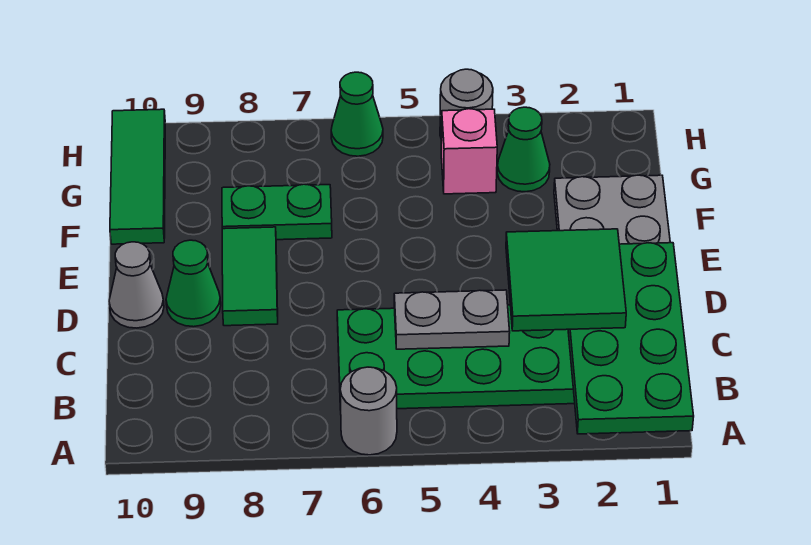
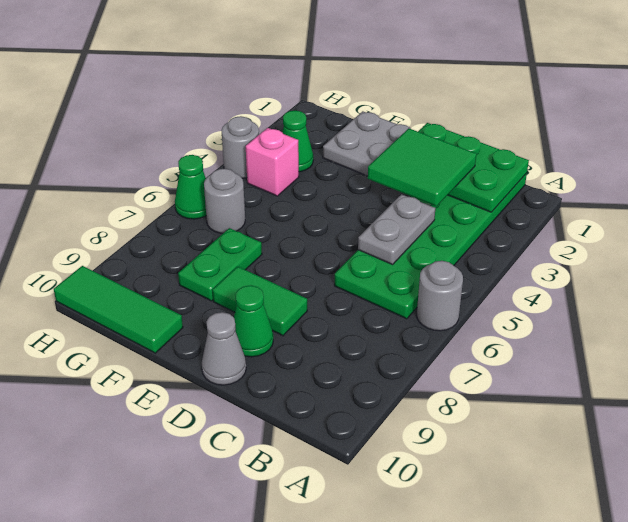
green 2x4 plate [568,243,694,434] -> green 2x3 plate [418,123,529,212]
none -> grey 1x1 round brick [204,169,245,233]

